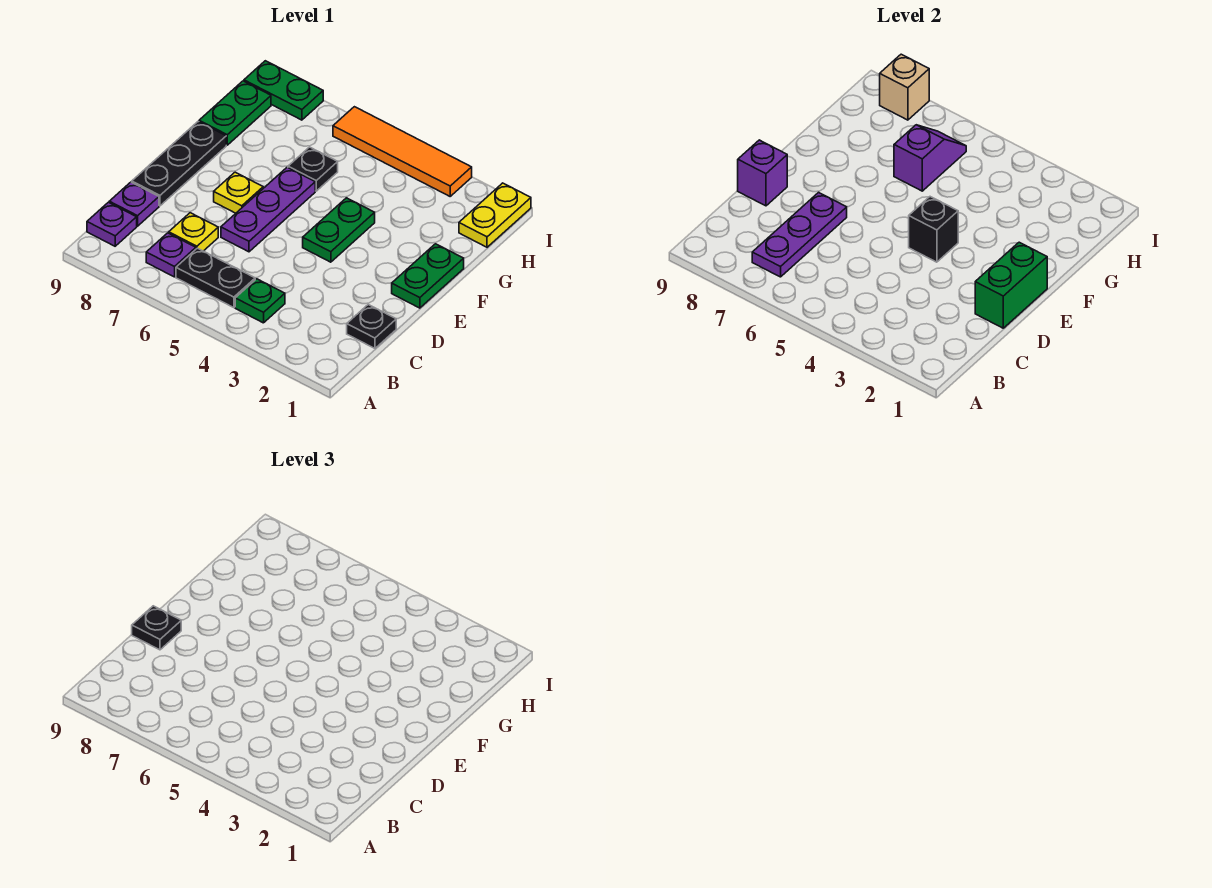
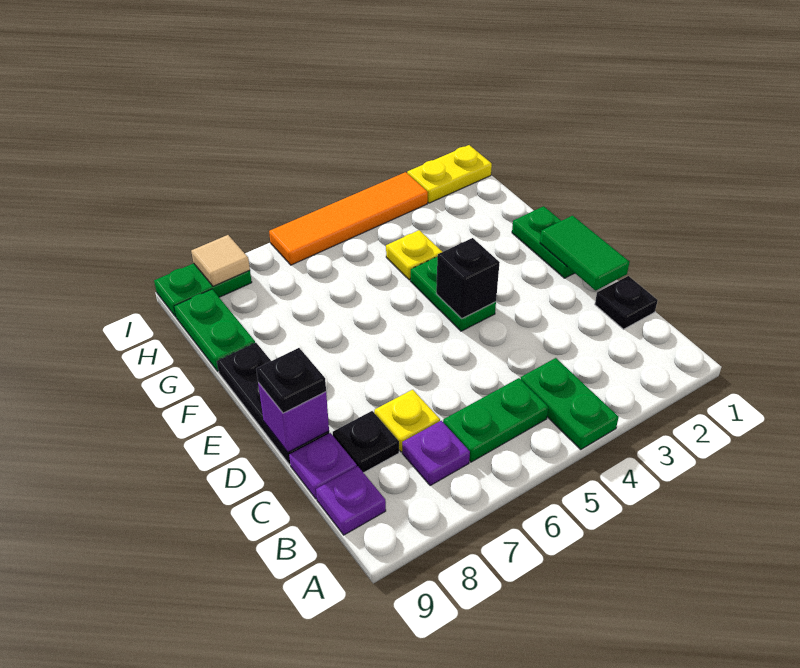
green 1x1 plate [235,279,285,323] -> green 1x2 plate [521,358,619,449]
black 1x2 plate [176,248,255,308] -> green 1x2 plate [443,378,548,462]
purple 1x3 plate [752,192,847,277] -> none
green 1x2 brick [975,242,1047,328] -> green 1x2 tile [540,216,629,290]
purple 1x3 plate [221,167,315,252] -> none
yellow 1x1 plate [214,172,263,213] -> yellow 1x1 plate moved to [386,230,442,280]
black 1x1 plate [288,147,338,191] -> black 1x1 plate moved to [333,411,399,473]
purple 1x2 slope [894,125,966,191] -> none
yellow 1x2 plate [459,183,531,247] -> yellow 1x2 plate turned to [407,145,492,203]
tan 1x1 brick [880,54,929,120] -> tan 1x1 tile [191,235,250,286]

